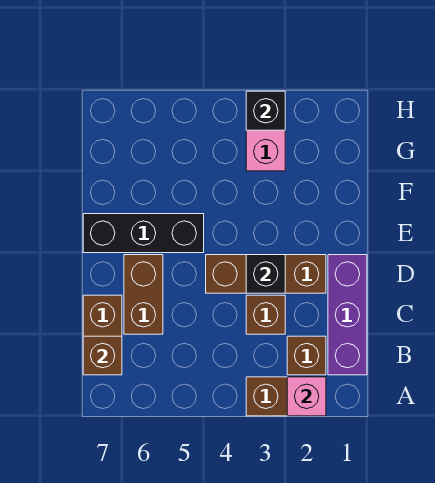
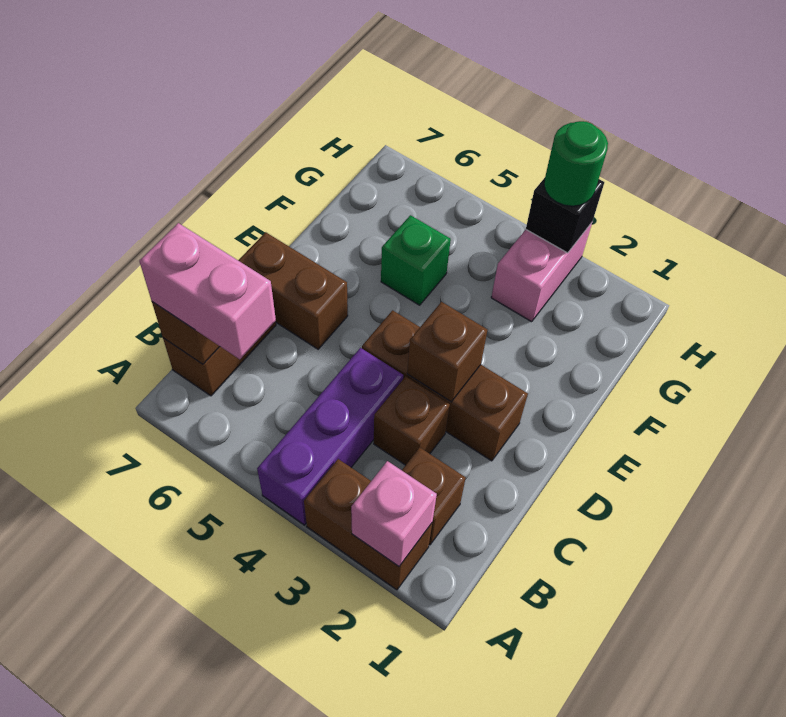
purple 1x3 brick [328,255,367,375] -> purple 1x3 brick moved to [257,348,403,525]
none -> pink 1x2 brick [139,223,276,359]
brown 1x2 brick [124,255,163,334] -> brown 1x2 brick turned to [238,232,348,349]
black 1x1 brick [246,255,285,293] -> brown 1x1 brick [407,302,487,402]
black 1x3 brick [83,214,204,253] -> none
none -> green 1x1 brick [381,215,451,305]
none -> green 1x1 round brick [544,121,608,206]

